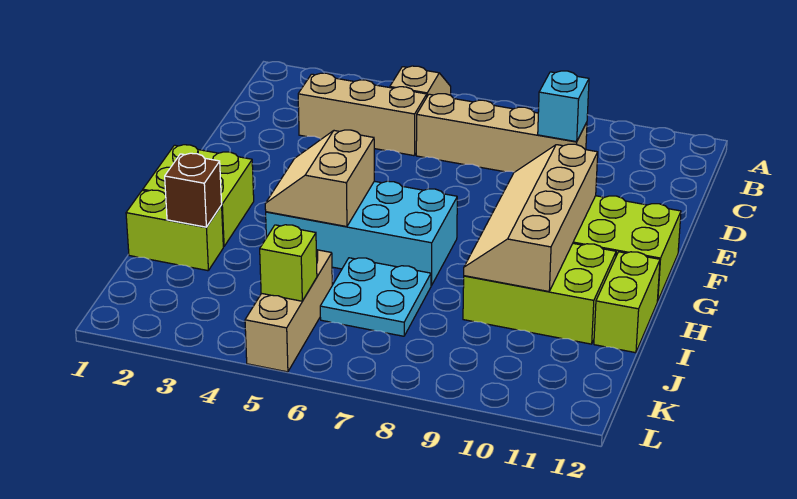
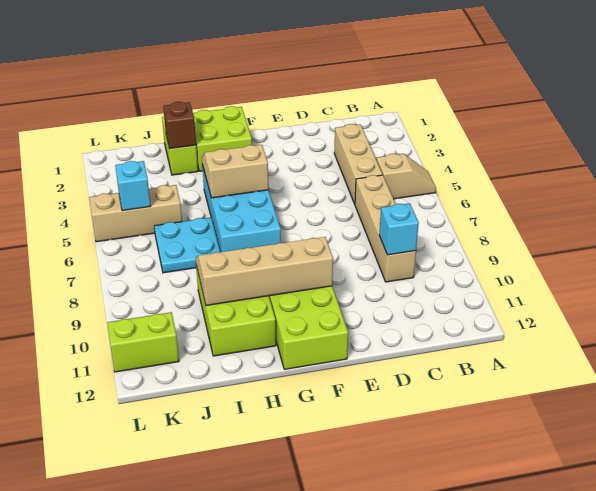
lime 1x2 brick [594,252,660,353] -> lime 1x2 brick moved to [107,312,179,372]
lime 1x1 brick [260,225,317,301] -> cyan 1x1 brick [115,161,151,211]

